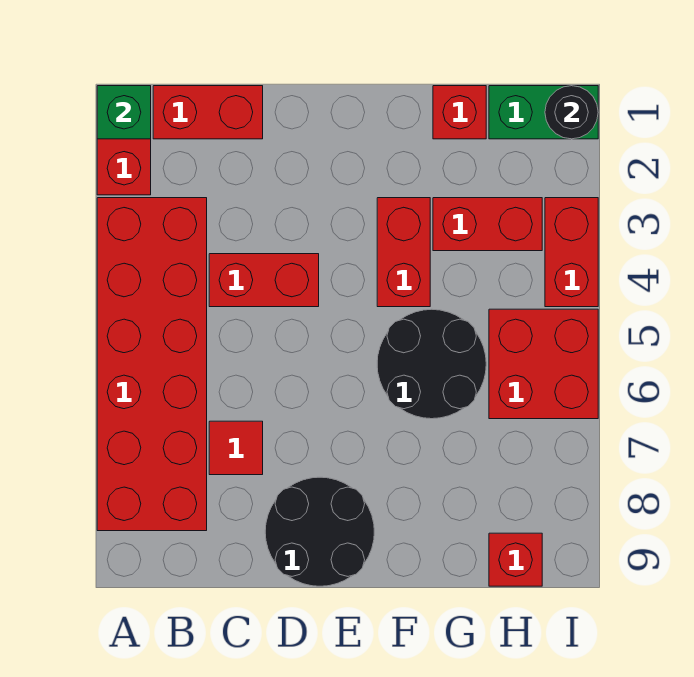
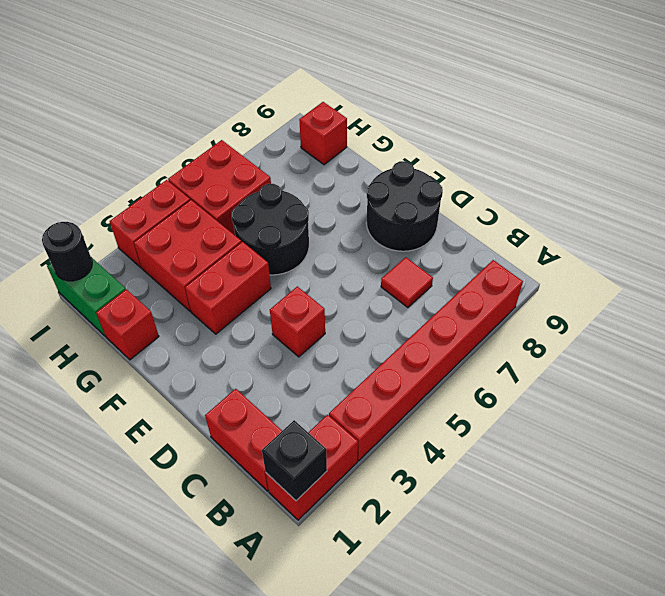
green 1x1 brick [97,86,151,139] -> black 1x1 brick [262,420,327,501]
red 2x6 brick [97,198,207,531] -> red 1x6 brick [329,260,523,461]
red 1x2 brick [209,254,319,307] -> red 1x1 brick [270,286,325,357]
red 1x2 brick [433,198,542,251] -> red 2x2 brick [134,200,241,311]

